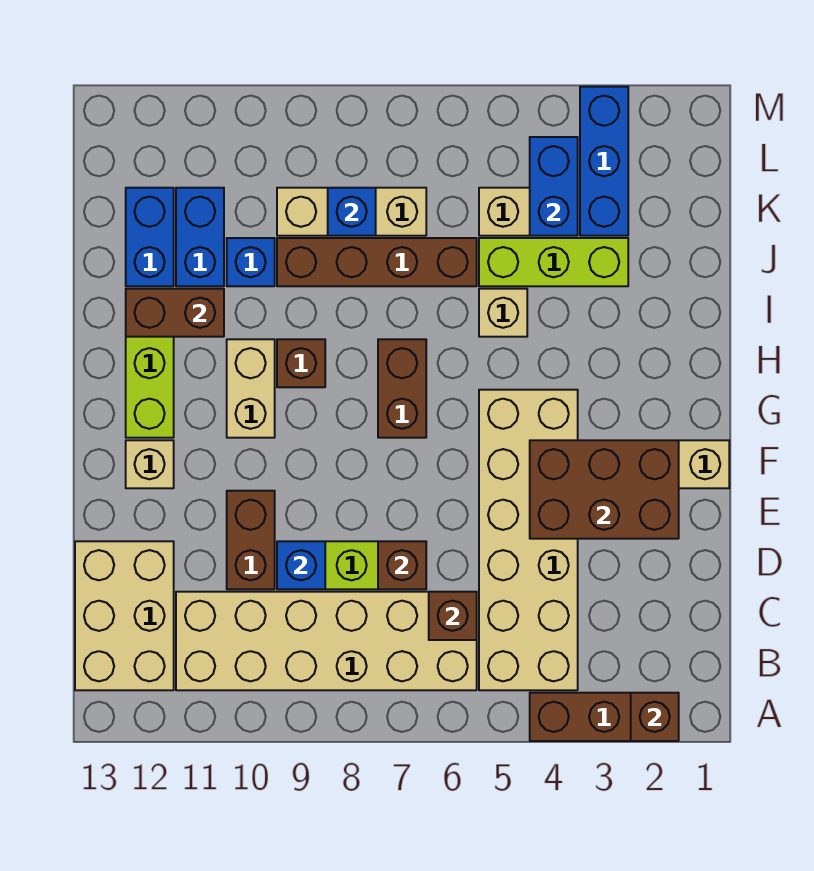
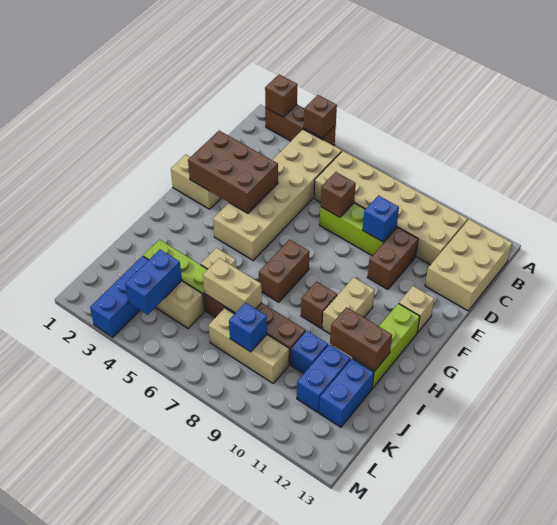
brown 1x1 brick [429,592,477,640] -> brown 1x1 brick moved to [304,95,337,138]
none -> tan 1x2 brick [203,258,262,313]

